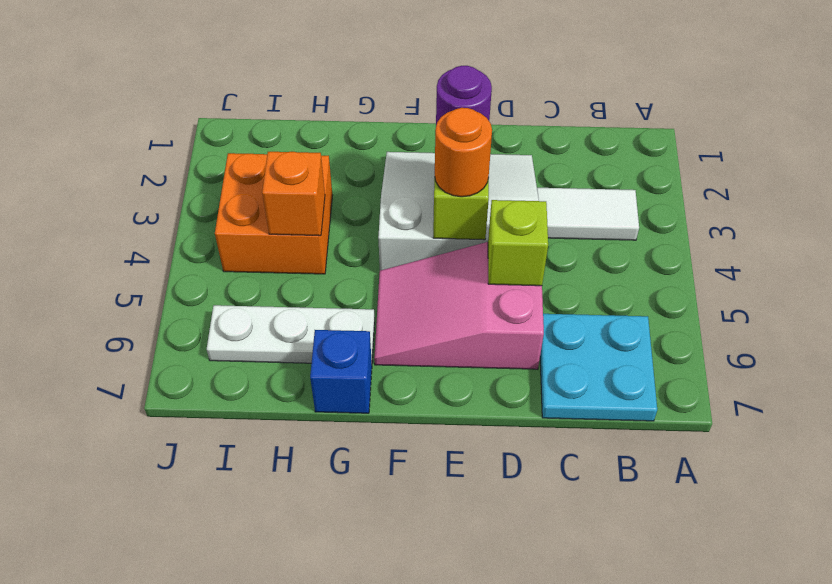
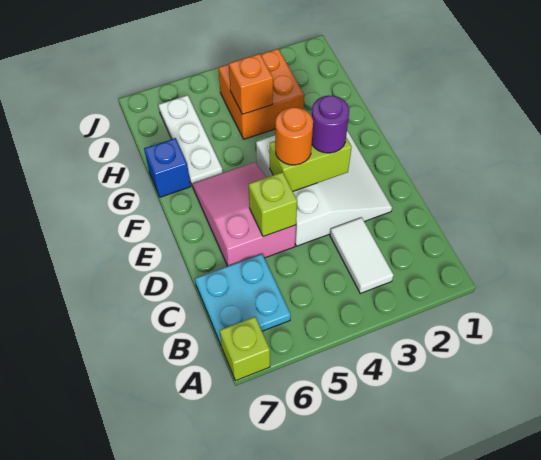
none -> lime 1x1 brick [220,317,270,381]

